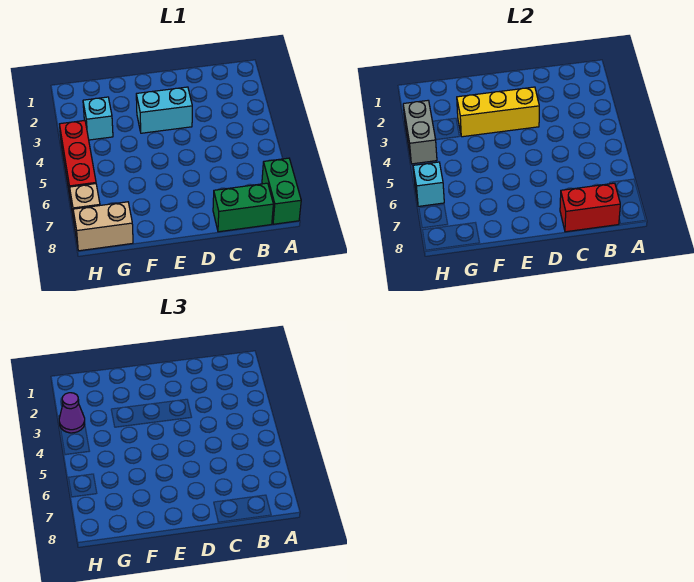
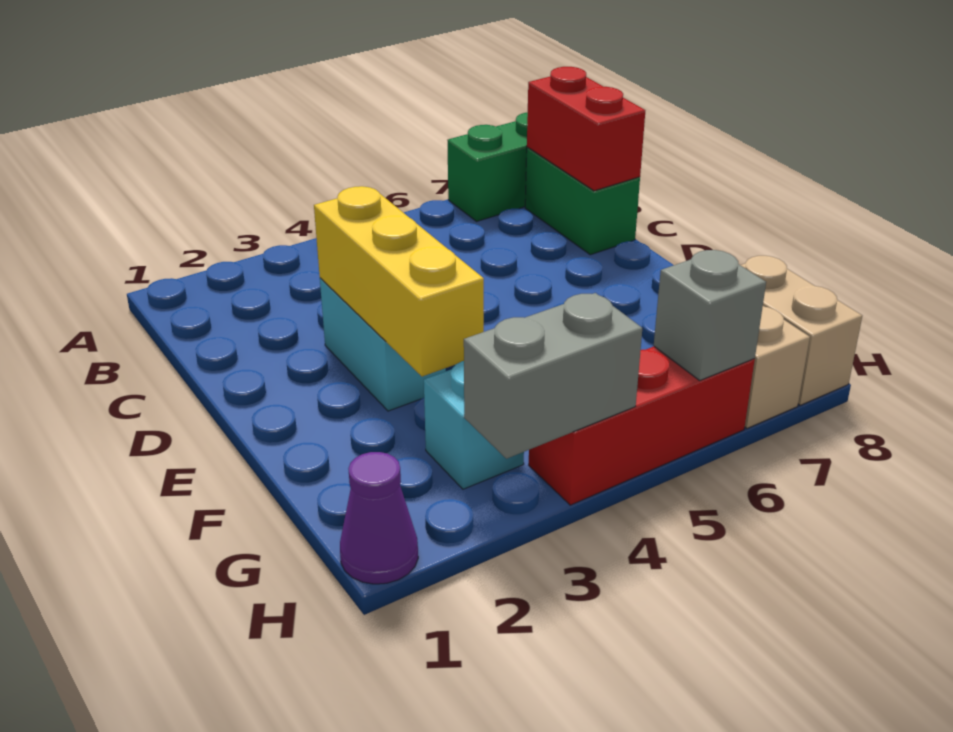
purple 1x1 cone [59,393,85,433] -> purple 1x1 cone moved to [340,452,418,584]
cyan 1x1 brick [413,162,444,206] -> grey 1x1 brick [654,250,766,380]

